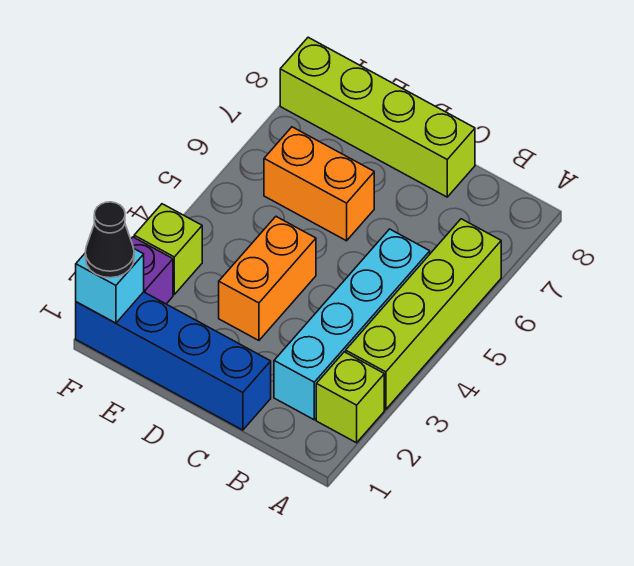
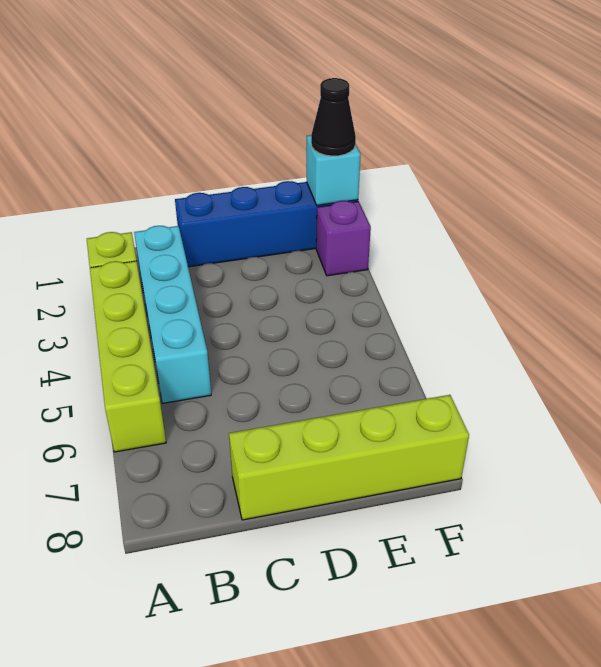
orange 1x2 brick [219,217,316,340] -> none
orange 1x2 brick [264,127,374,241] -> none
lime 1x1 brick [134,204,202,294] -> none

